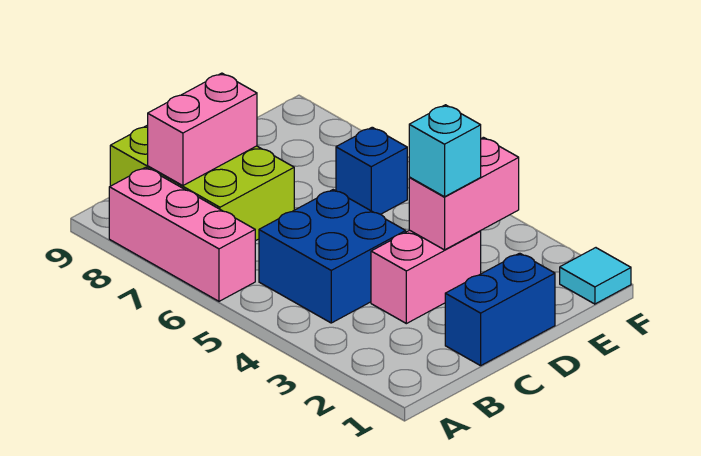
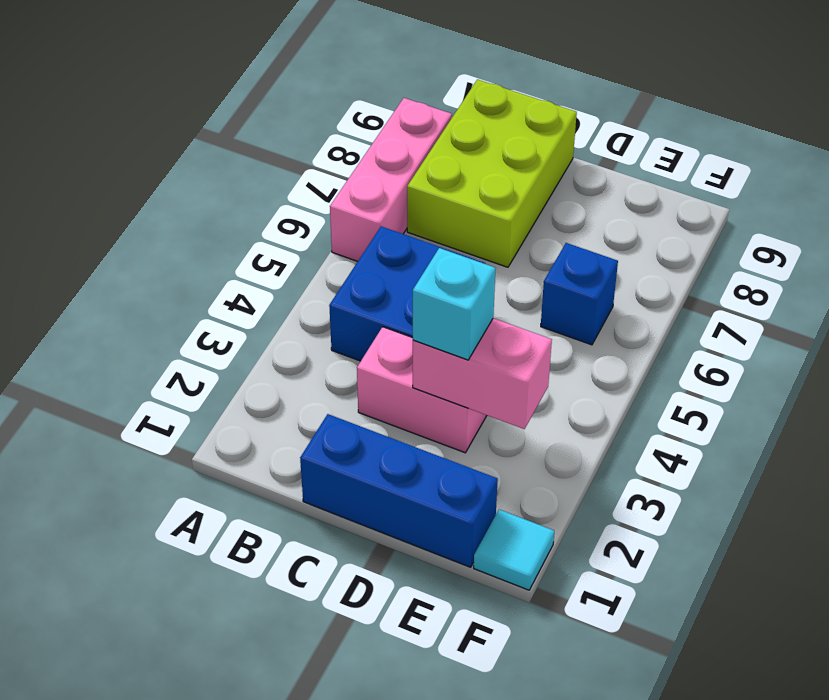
pink 1x2 brick [148,73,257,186] -> none
blue 1x2 brick [445,253,555,366] -> blue 1x3 brick [300,414,498,567]

